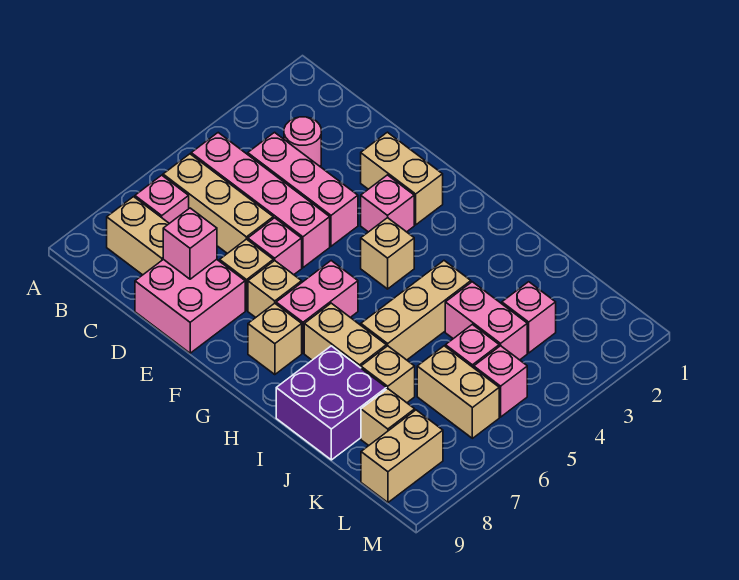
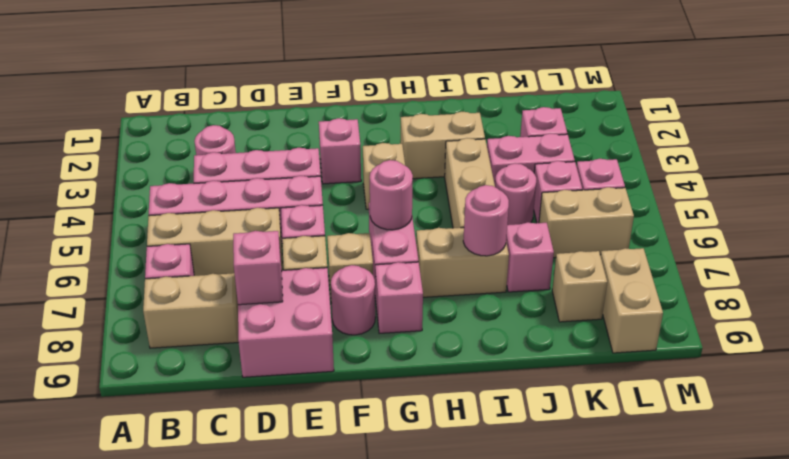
tan 1x2 brick [361,132,443,225] -> tan 1x2 brick moved to [400,112,485,179]
none -> pink 1x1 round brick [331,265,375,335]
none -> pink 1x1 round brick [370,160,413,230]
tan 1x1 brick [248,303,302,375] -> pink 1x1 brick [375,262,423,333]
none -> pink 1x1 round brick [463,185,509,256]
purple 2x2 brick [276,346,386,460] -> none
none -> pink 1x1 round brick [495,163,536,225]
tan 1x1 brick [361,346,415,403] -> pink 1x1 brick [506,222,554,292]

